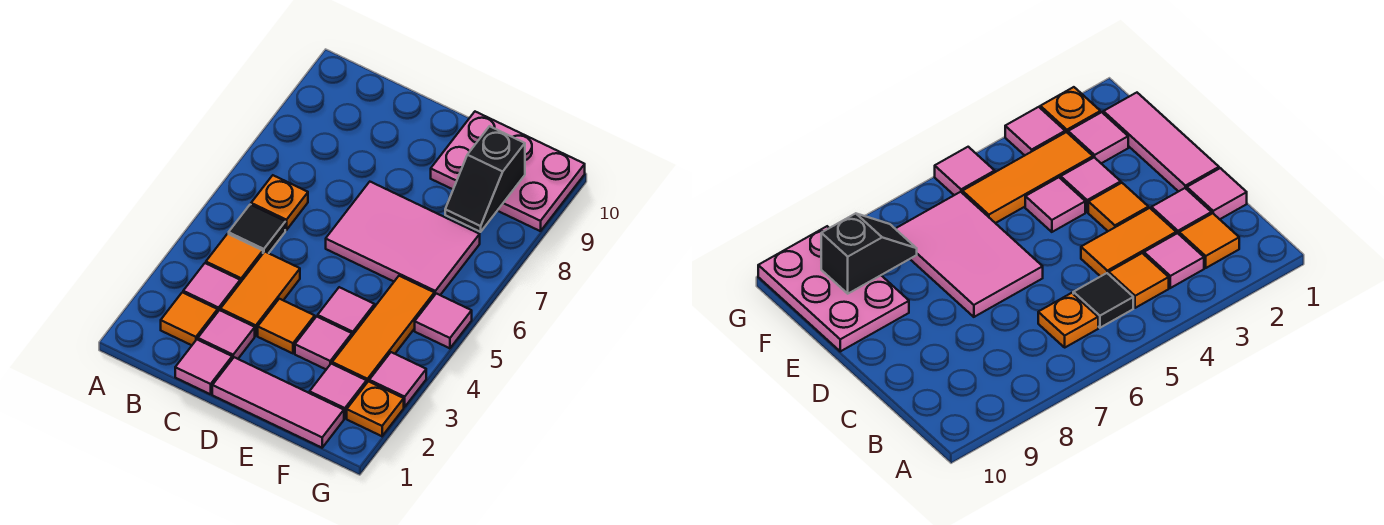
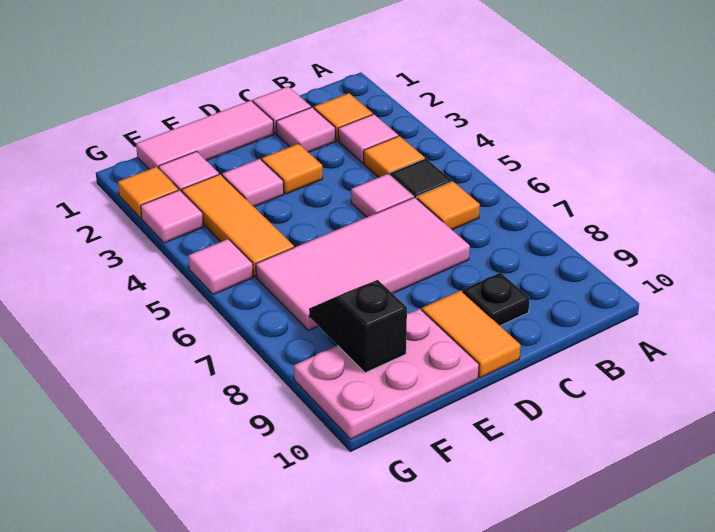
orange 1x1 plate [251,175,308,230] -> orange 1x1 tile [417,181,480,230]
orange 1x2 tile [220,252,300,336] -> orange 1x2 tile moved to [422,290,520,378]
none -> black 1x1 plate [463,273,530,326]
pink 2x3 tile [326,182,480,295] -> pink 2x4 tile [256,197,470,331]
pink 1x1 tile [318,287,375,336] -> pink 1x1 tile moved to [351,174,414,217]
orange 1x1 plate [347,381,404,436] -> orange 1x1 tile [118,167,179,218]

